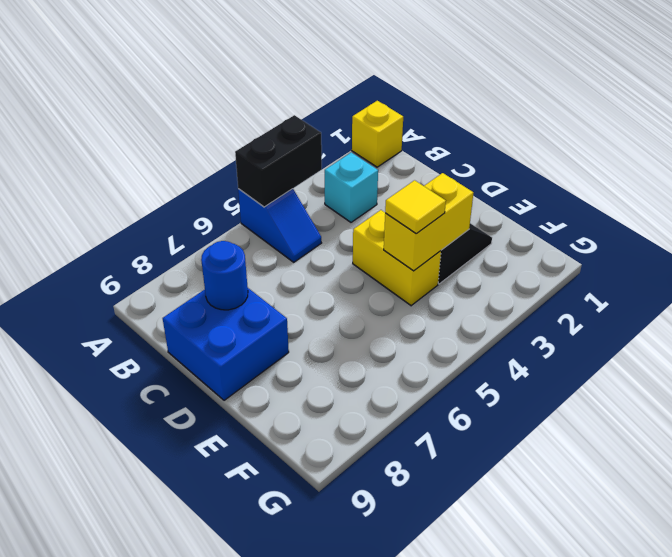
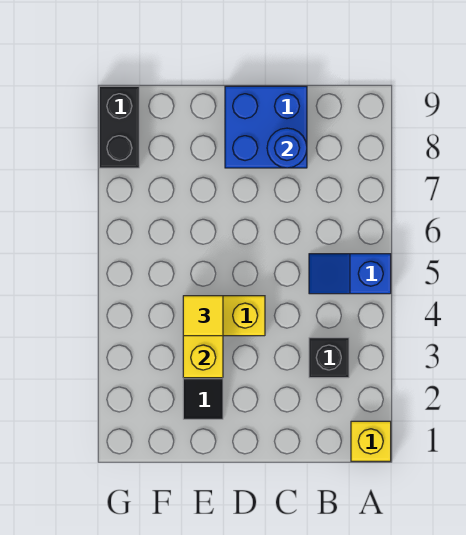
black 1x2 brick [235,115,322,207] -> black 1x2 brick moved to [99,86,139,168]
cyan 1x1 brick [325,153,378,222] -> black 1x1 brick [309,338,349,378]

